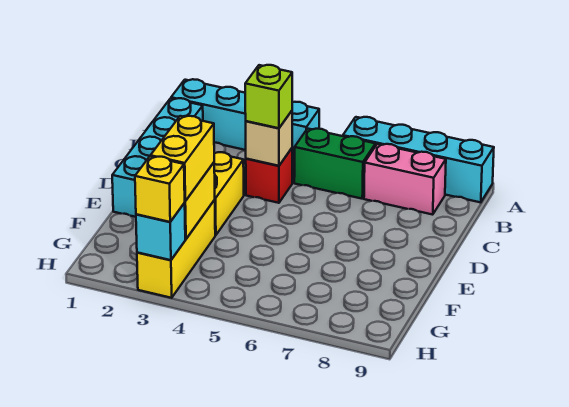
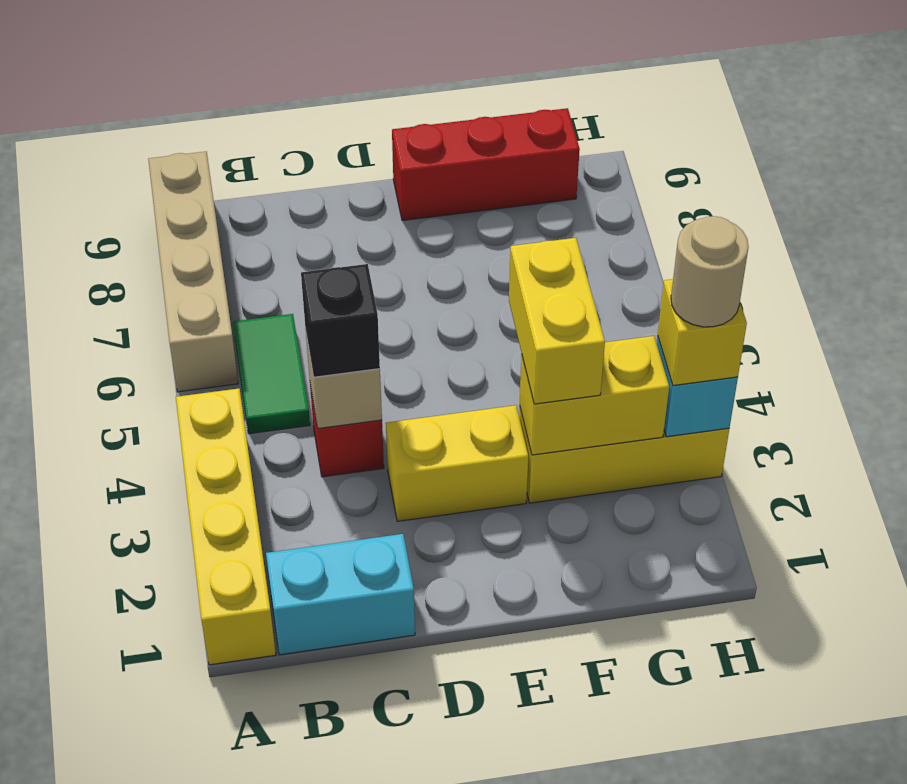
cyan 1x4 brick [171,79,319,161] -> yellow 1x4 brick [176,388,276,665]
cyan 1x4 brick [343,117,494,202] -> tan 1x4 brick [148,152,238,392]
cyan 1x4 brick [112,98,203,217] -> cyan 1x2 brick [266,534,415,655]
green 1x2 brick [294,129,376,199] -> green 1x2 tile [233,314,310,434]
pink 1x2 brick [364,144,446,215] -> none
lime 1x1 brick [245,65,292,128] -> black 1x1 brick [301,264,380,377]
none -> red 1x3 brick [392,108,580,221]
yellow 1x2 brick [150,116,214,201] -> yellow 1x2 brick turned to [509,238,605,404]
none -> tan 1x1 round brick [671,216,748,327]

